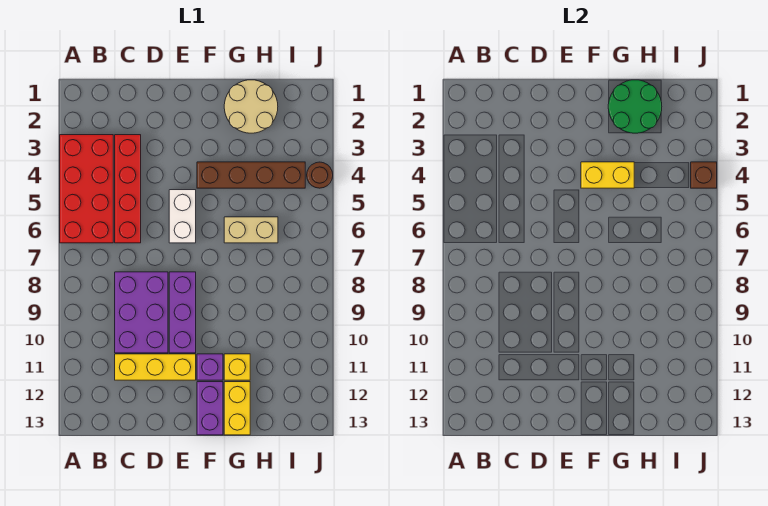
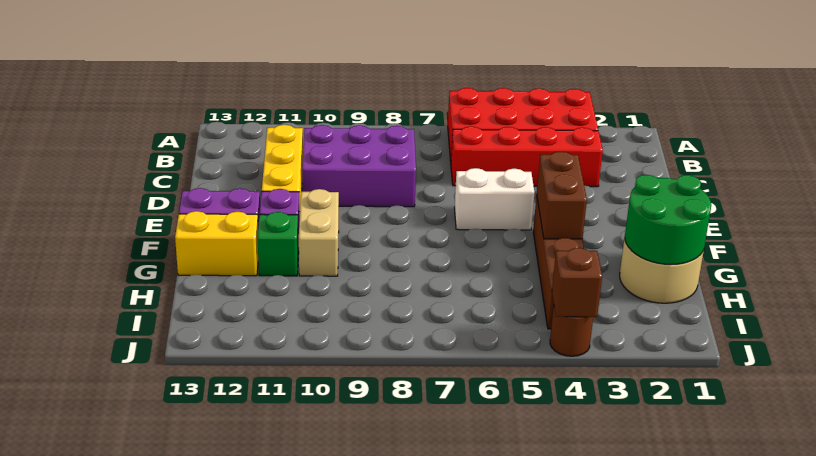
purple 1x3 brick [169,272,196,353] -> none
yellow 1x2 brick [581,162,634,188] -> brown 1x2 brick [537,151,587,239]
tan 1x2 brick [224,217,278,243] -> tan 1x2 brick moved to [298,189,339,276]
yellow 1x1 brick [224,354,250,380] -> green 1x1 brick [258,212,299,276]

